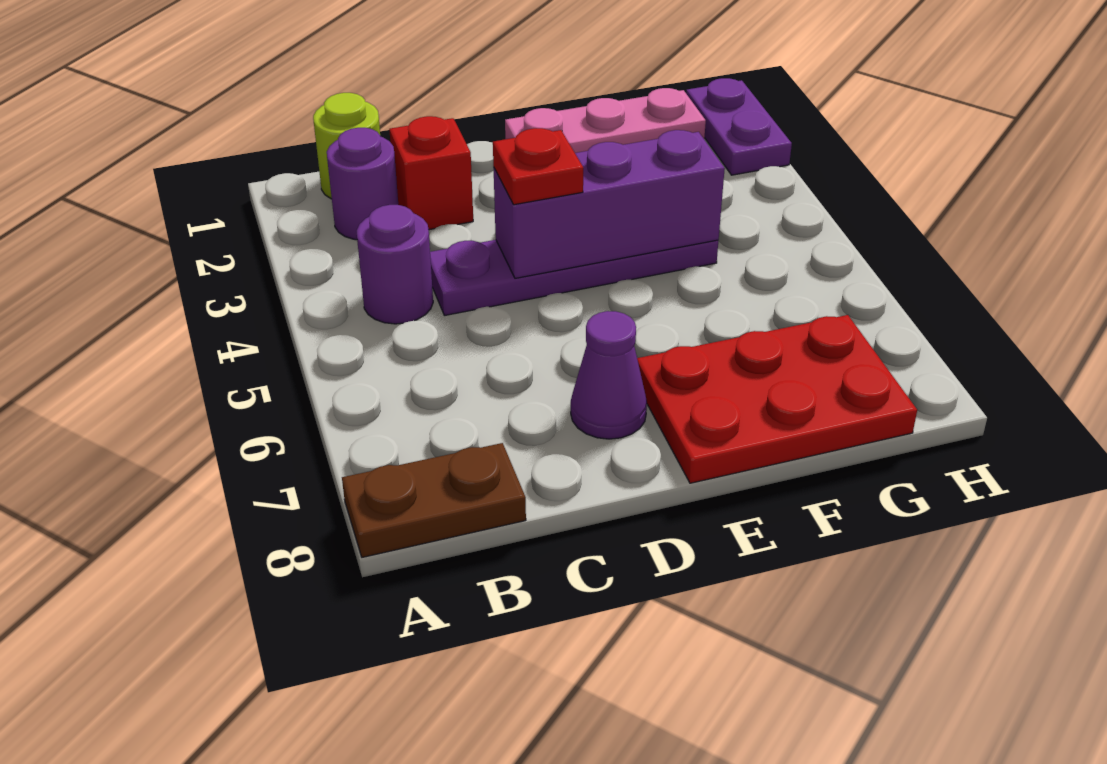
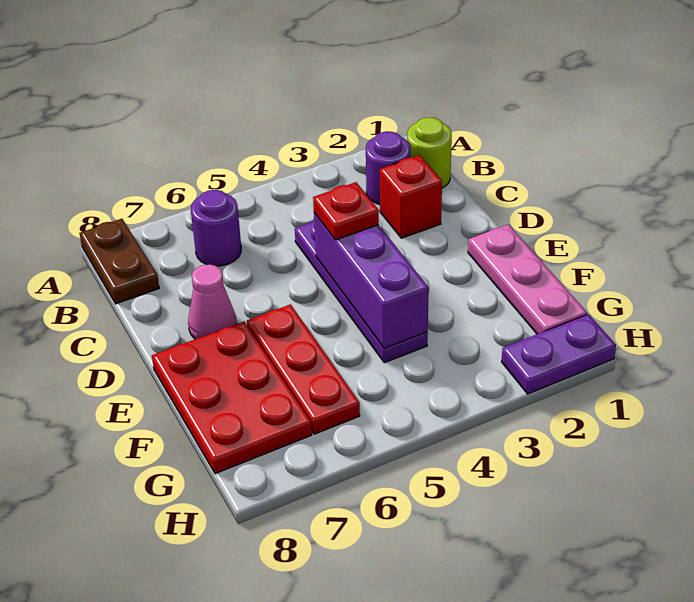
purple 1x1 round brick [357,205,433,324] -> purple 1x1 round brick moved to [191,190,241,266]
purple 1x1 cone [571,311,647,439] -> pink 1x1 cone [188,265,237,339]
none -> red 1x3 plate [247,304,360,434]

